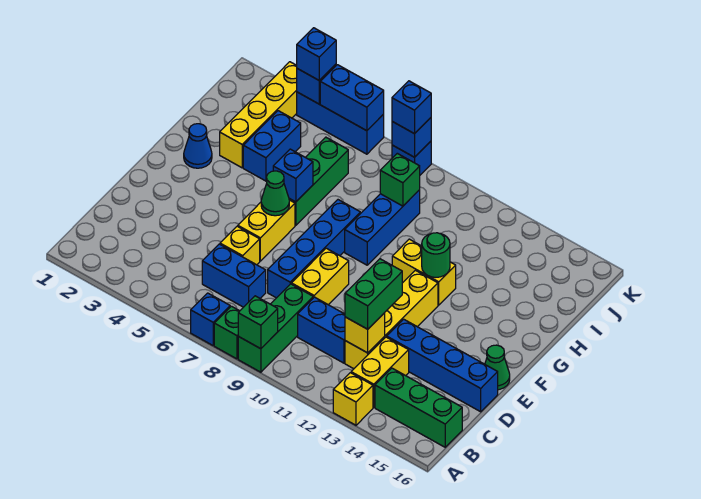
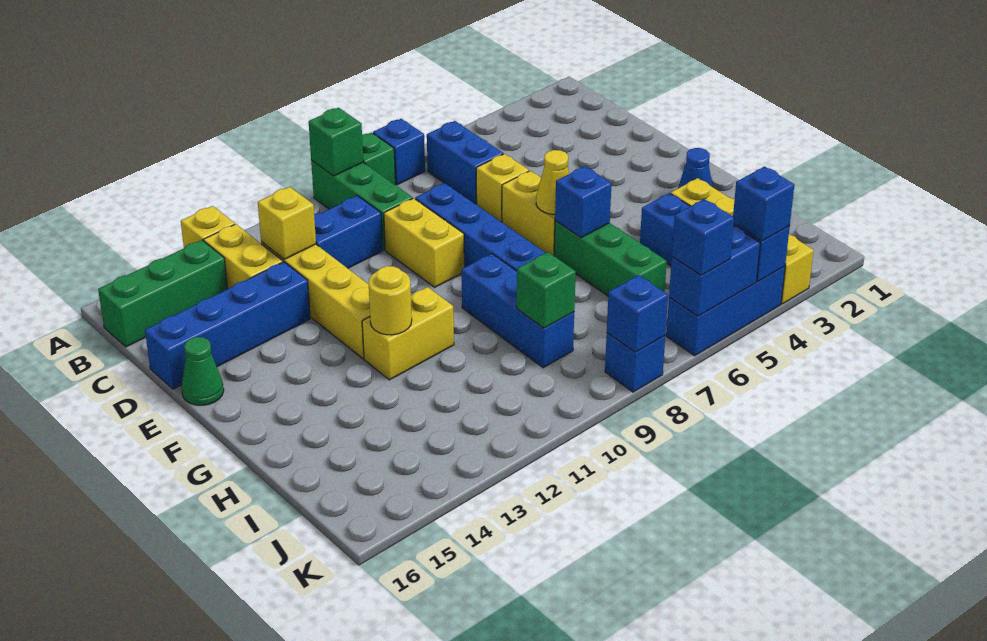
blue 1x2 brick [202,244,266,307] -> blue 1x2 brick turned to [427,121,503,204]
green 1x2 brick [345,259,402,329] -> none
green 1x1 cone [261,171,289,216] -> yellow 1x1 cone [536,150,569,214]
green 1x1 round brick [422,233,450,277] -> yellow 1x1 round brick [369,266,412,335]
blue 1x1 brick [392,81,431,134] -> blue 1x1 brick moved to [672,199,734,276]

